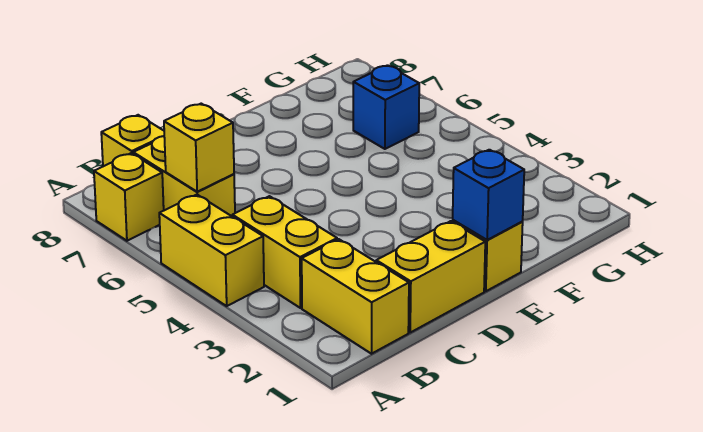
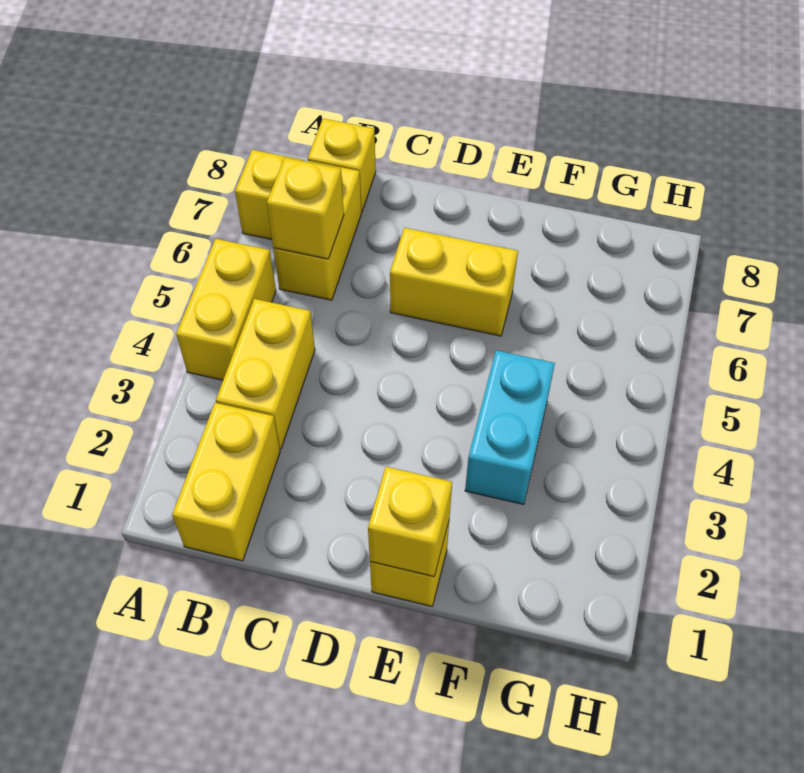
yellow 1x2 brick [376,221,485,332] -> yellow 1x2 brick moved to [390,228,518,336]
blue 1x1 brick [453,150,524,240] -> yellow 1x1 brick [368,467,452,577]
none -> cyan 1x2 brick [465,350,555,505]
blue 1x1 brick [353,65,419,149] -> none

